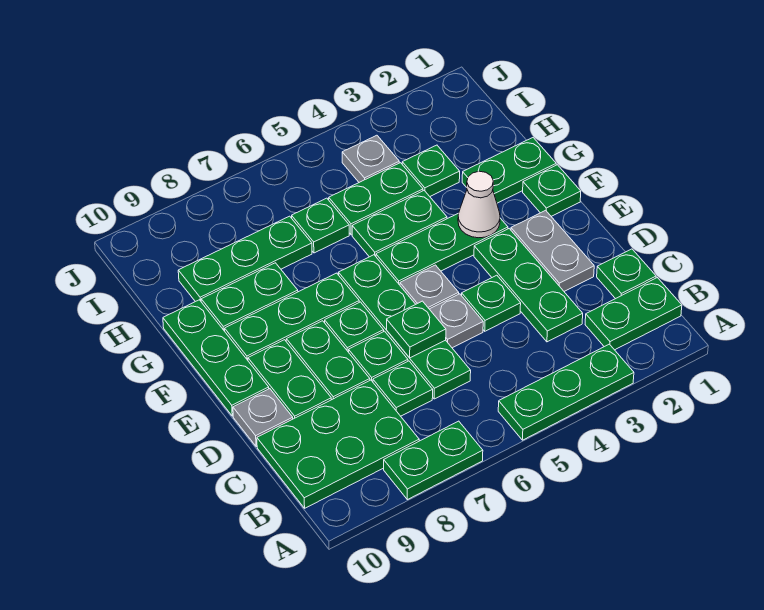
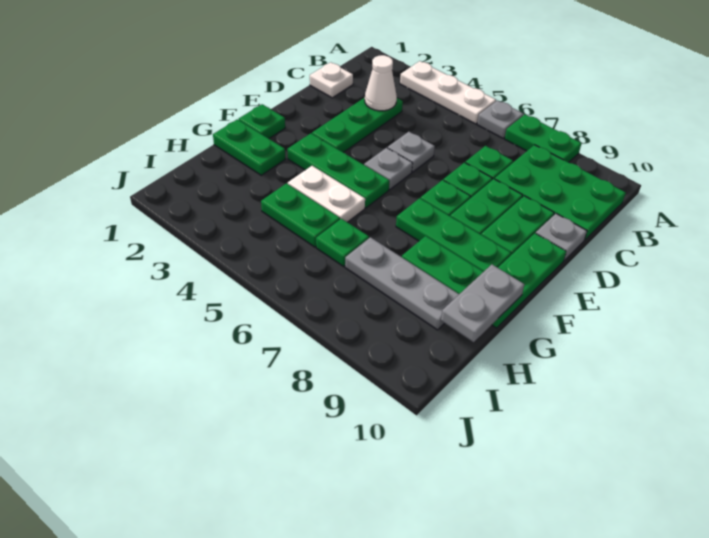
green 1x3 plate [498,344,634,440] -> white 1x3 plate [400,61,496,124]
green 1x2 plate [585,278,682,350] -> none
green 1x1 plate [597,249,656,299] -> white 1x1 plate [310,62,353,98]
green 1x4 plate [338,255,471,399] -> none
grey 1x2 plate [511,210,594,291] -> grey 1x2 plate moved to [441,264,524,342]
green 1x1 plate [462,275,521,331] -> none
green 1x1 plate [387,301,446,358] -> none
white 1x1 cone [458,171,500,238] -> white 1x1 cone moved to [365,55,397,111]
green 1x2 plate [352,191,447,257] -> white 1x2 plate [288,166,365,222]
green 1x1 plate [402,145,460,196] -> none
green 1x3 plate [178,216,312,302] -> grey 1x3 plate [345,237,459,330]
grey 1x1 plate [342,135,399,182] -> grey 1x1 plate moved to [477,100,523,138]

